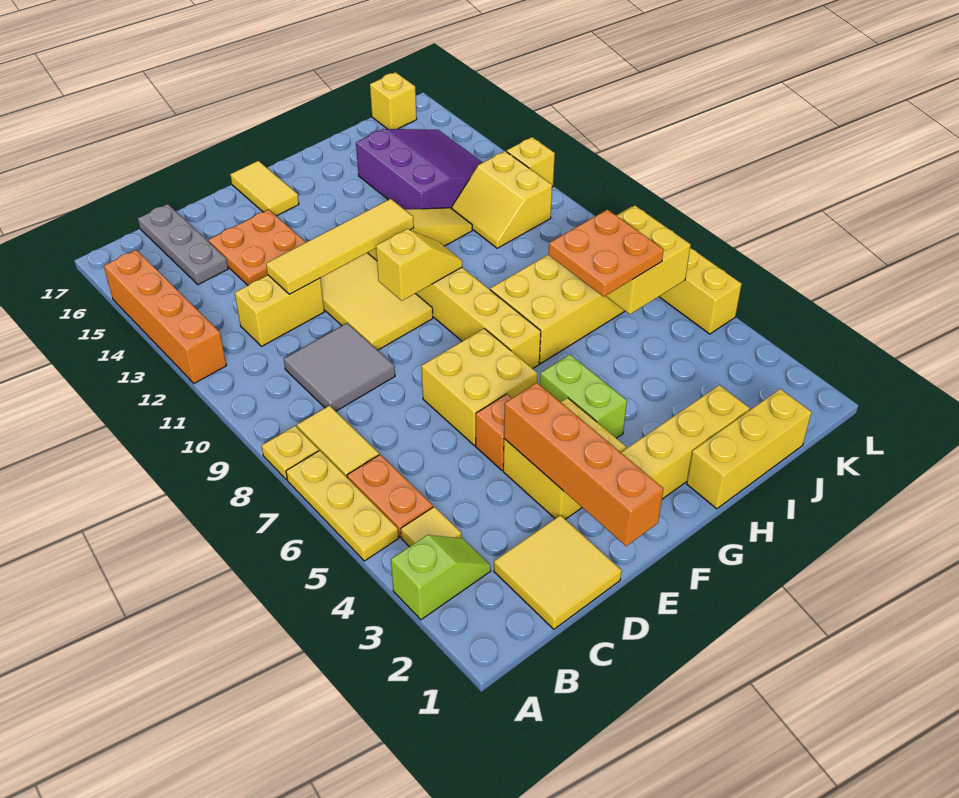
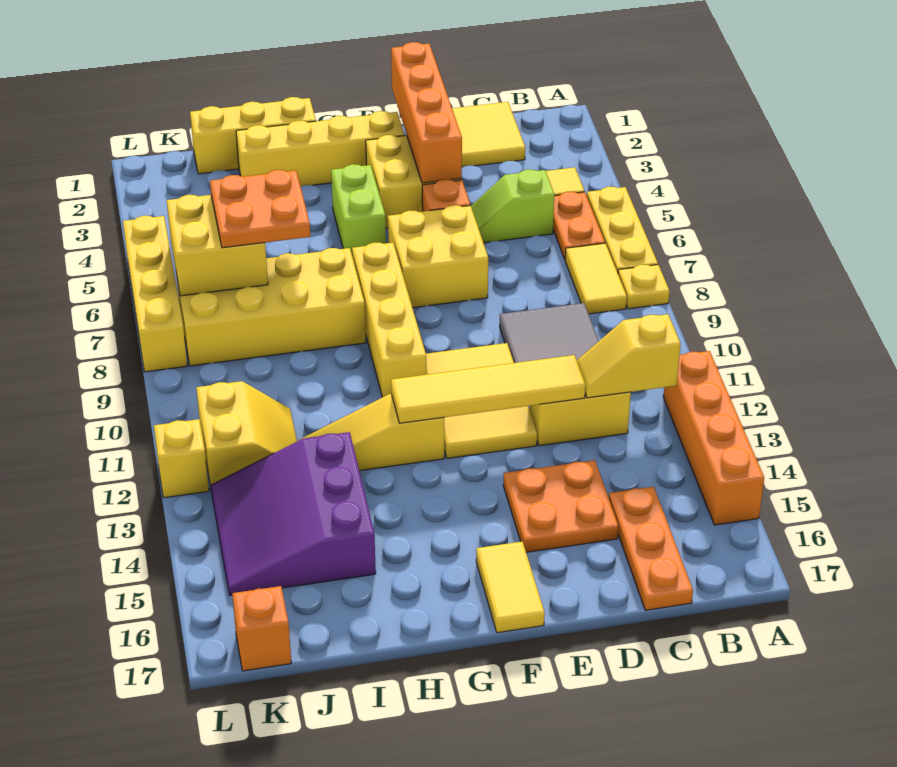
lime 1x2 slope [391,535,491,620] -> lime 1x2 slope moved to [471,169,554,243]
grey 1x3 plate [138,204,228,285] -> orange 1x3 plate [609,487,693,610]
yellow 1x2 slope [376,229,462,301] -> yellow 1x2 slope moved to [577,314,681,398]
yellow 1x1 brick [370,72,417,129] -> orange 1x1 brick [232,586,291,671]

